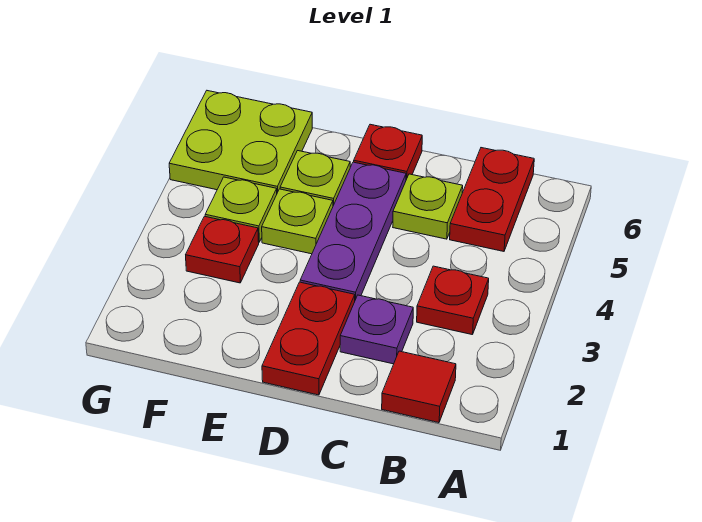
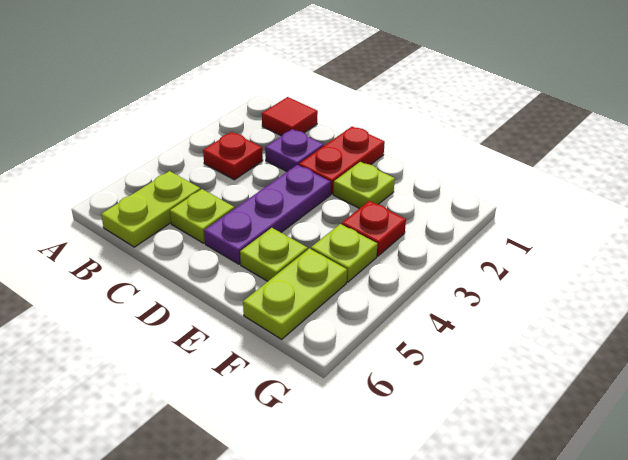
red 1x2 plate [450,148,534,251] -> lime 1x2 plate [101,171,200,247]
red 1x1 plate [354,124,422,180] -> none
lime 1x1 plate [262,189,333,254] -> lime 1x1 plate moved to [333,162,395,209]
lime 2x2 plate [169,91,312,193] -> lime 1x2 plate [243,249,347,339]

